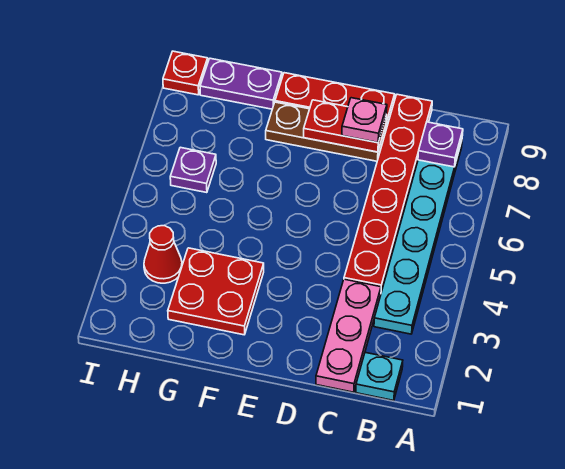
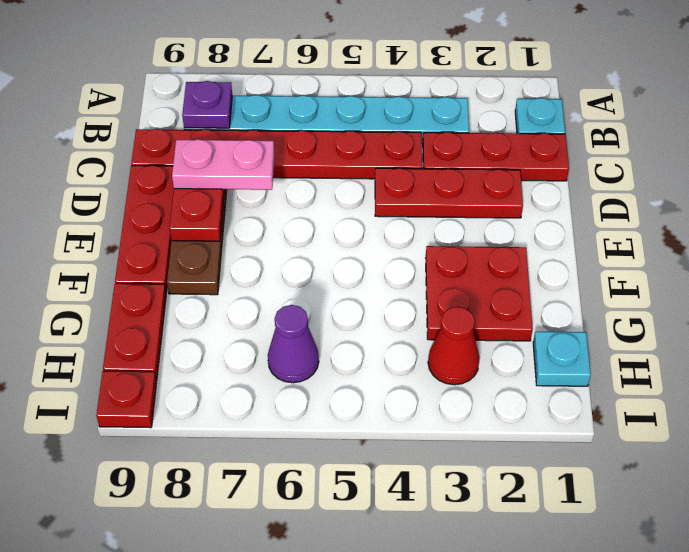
pink 1x3 plate [316,279,381,392] -> red 1x3 plate [423,132,569,181]
none -> red 1x3 plate [375,168,523,218]
pink 1x1 plate [342,98,387,143] -> pink 1x2 plate [172,139,274,190]
purple 1x2 plate [200,58,282,109] -> red 1x2 plate [103,284,166,381]
none -> cyan 1x1 plate [533,332,591,386]
purple 1x1 plate [170,147,216,193] -> purple 1x1 cone [268,305,319,383]

